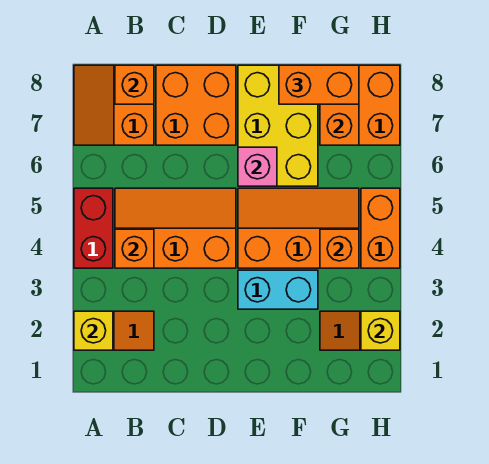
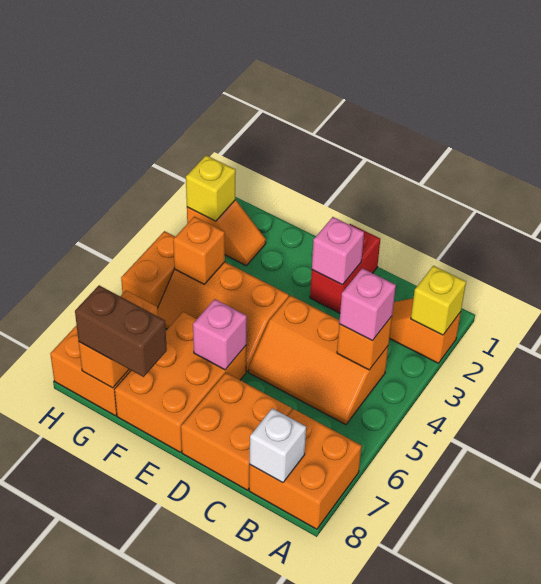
red 1x2 brick [74,188,113,268] -> red 1x2 brick moved to [310,224,380,313]
orange 2x2 slope [74,65,154,145] -> orange 2x2 brick [249,409,361,529]
none -> pink 1x1 brick [339,268,396,341]
orange 1x1 brick [115,65,154,104] -> white 1x1 brick [250,408,306,483]
none -> pink 1x1 brick [312,217,364,285]
cyan 1x2 brick [238,270,318,309] -> none
yellow 2x3 brick [238,65,318,186] -> orange 2x3 brick [115,312,246,452]
orange 1x2 brick [279,65,359,104] -> brown 1x2 brick [75,285,167,377]

